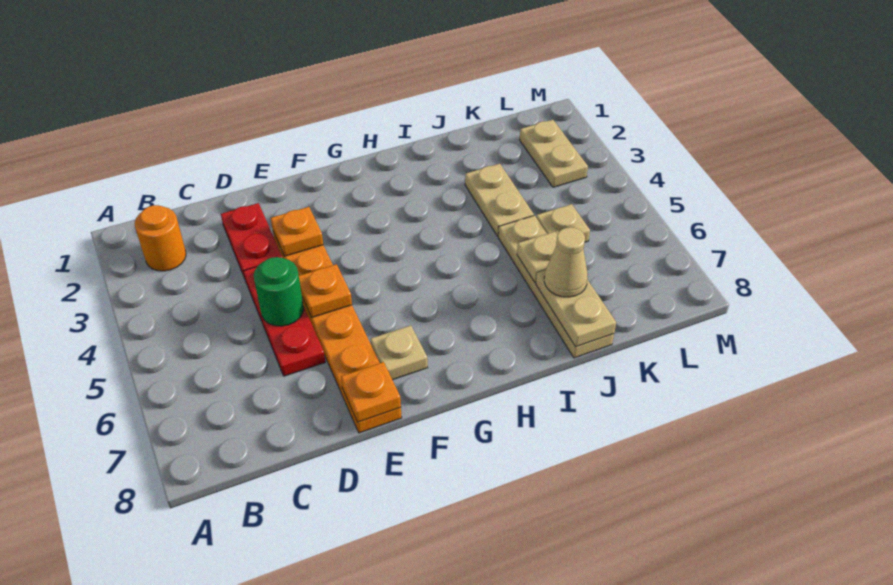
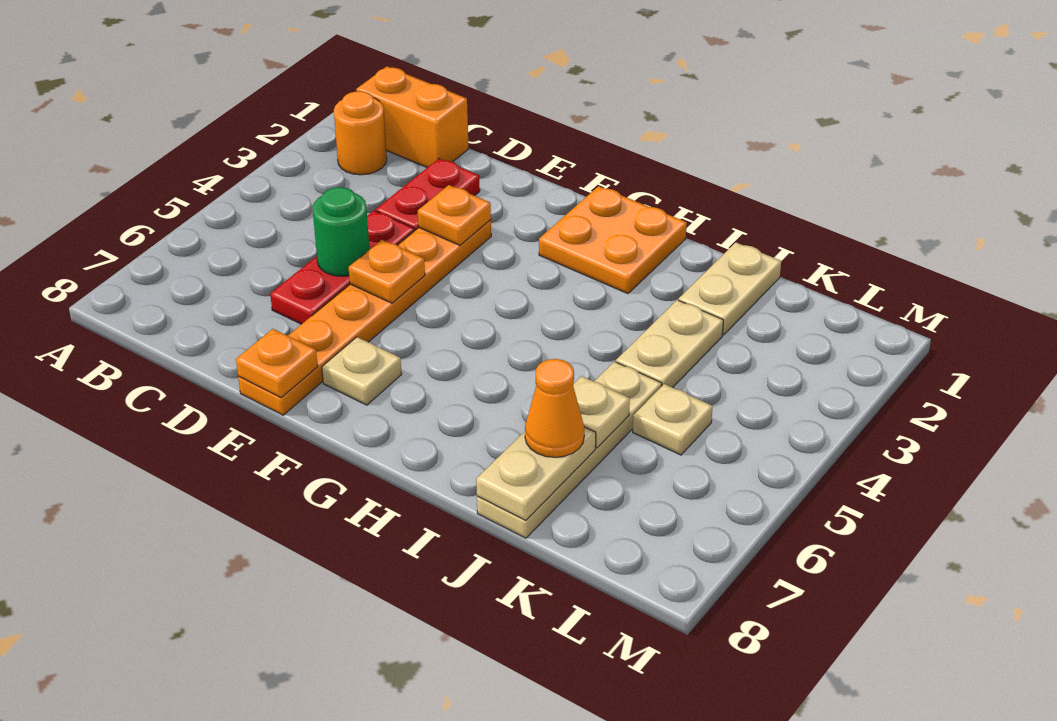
none -> orange 1x2 brick [356,67,469,168]
none -> orange 2x2 plate [539,186,687,294]
tan 1x1 cone [544,227,588,297] -> orange 1x1 cone [525,359,584,457]
tan 1x2 plate [520,120,588,187] -> tan 1x2 plate moved to [678,242,781,335]

